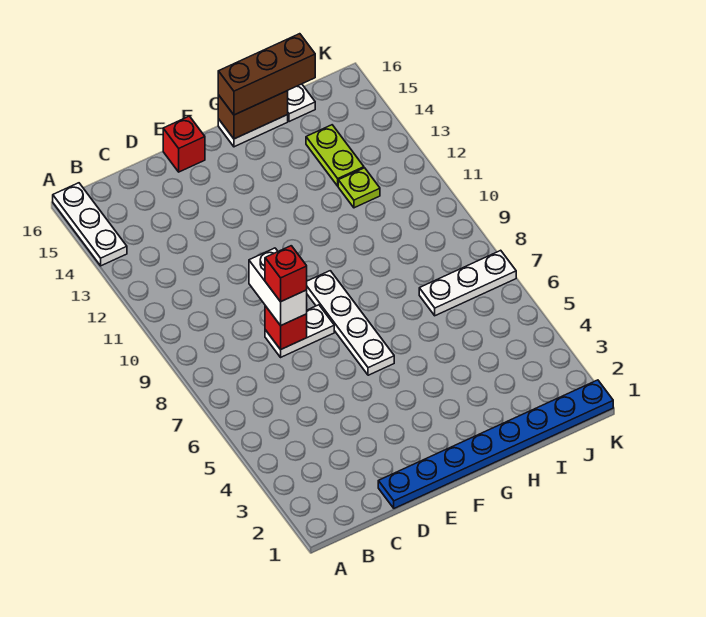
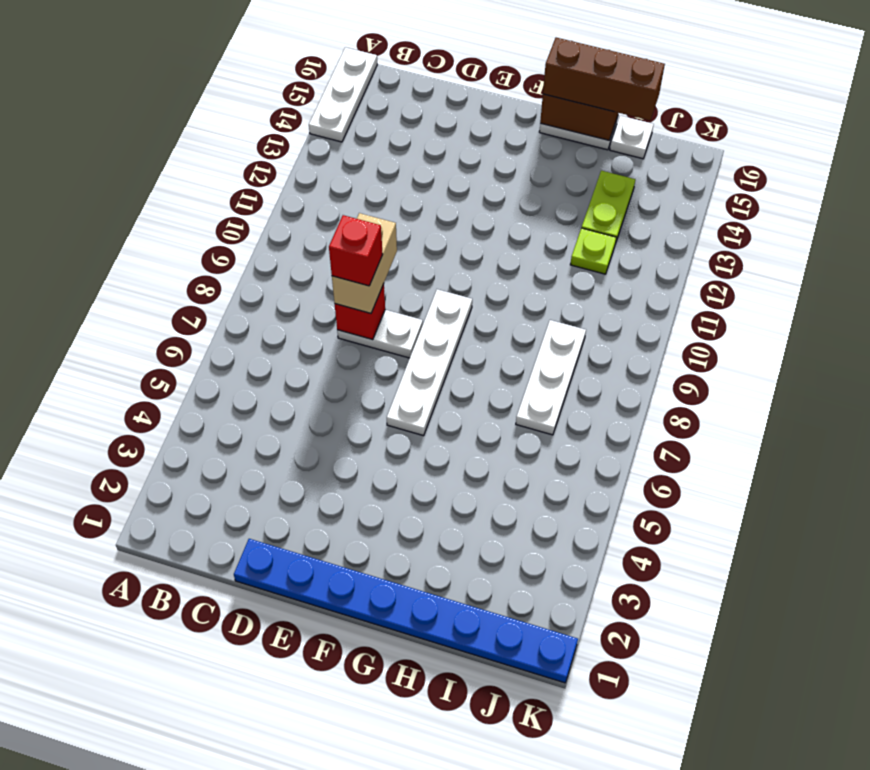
white 1x2 brick [249,248,307,326] -> tan 1x2 brick [332,213,397,313]
red 1x1 brick [163,116,205,172] -> none
white 1x3 plate [419,250,516,316] -> white 1x3 plate turned to [516,320,586,435]

